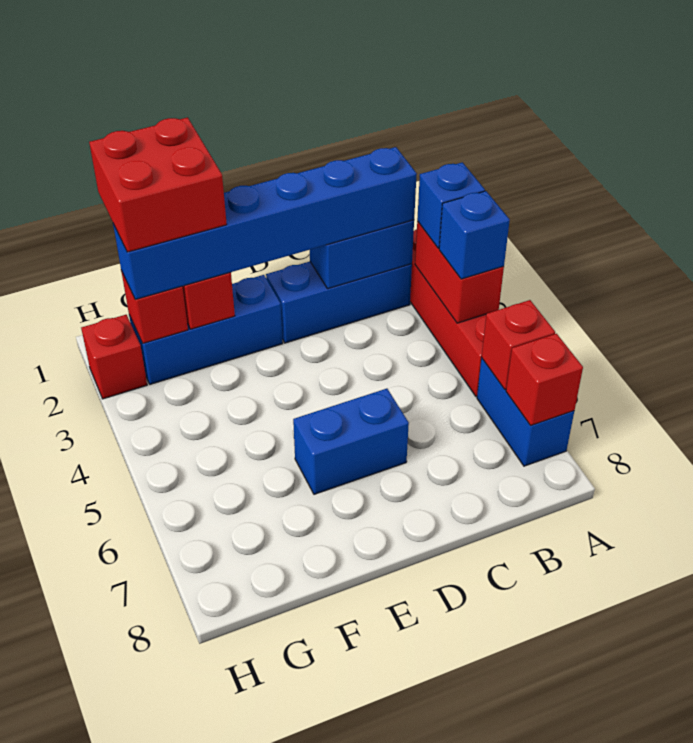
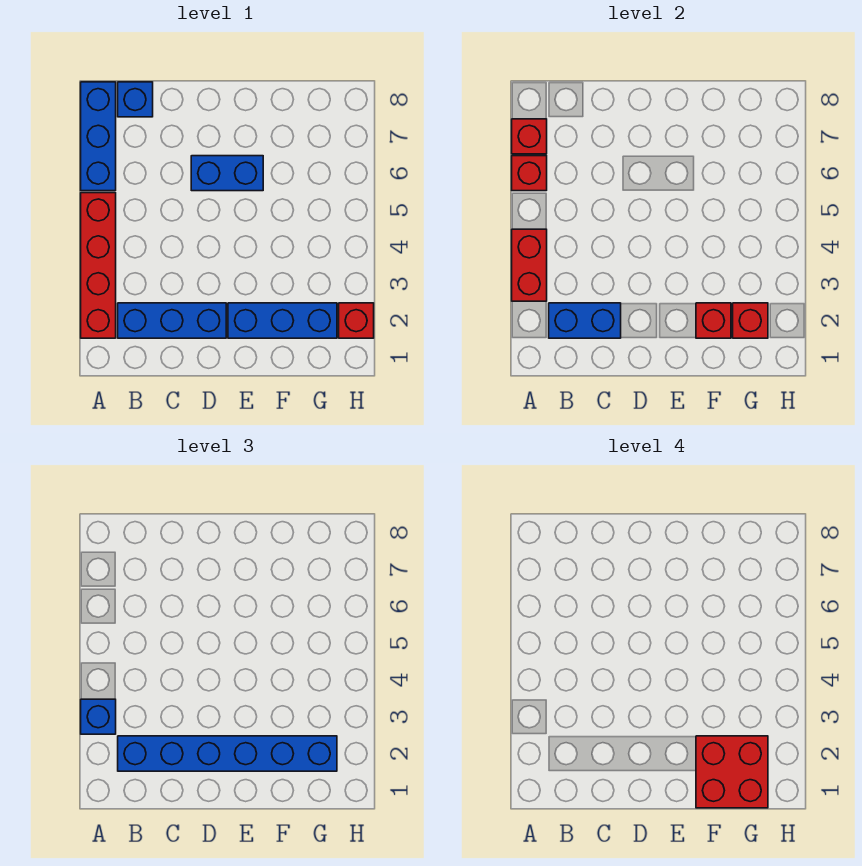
blue 1x1 brick [439,191,510,279] -> blue 1x1 brick moved to [118,82,153,117]
blue 1x2 brick [477,358,574,466] -> blue 1x3 brick [81,82,116,191]

